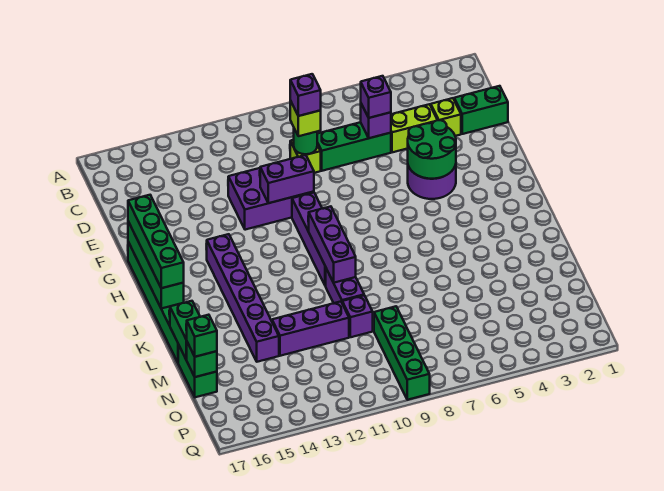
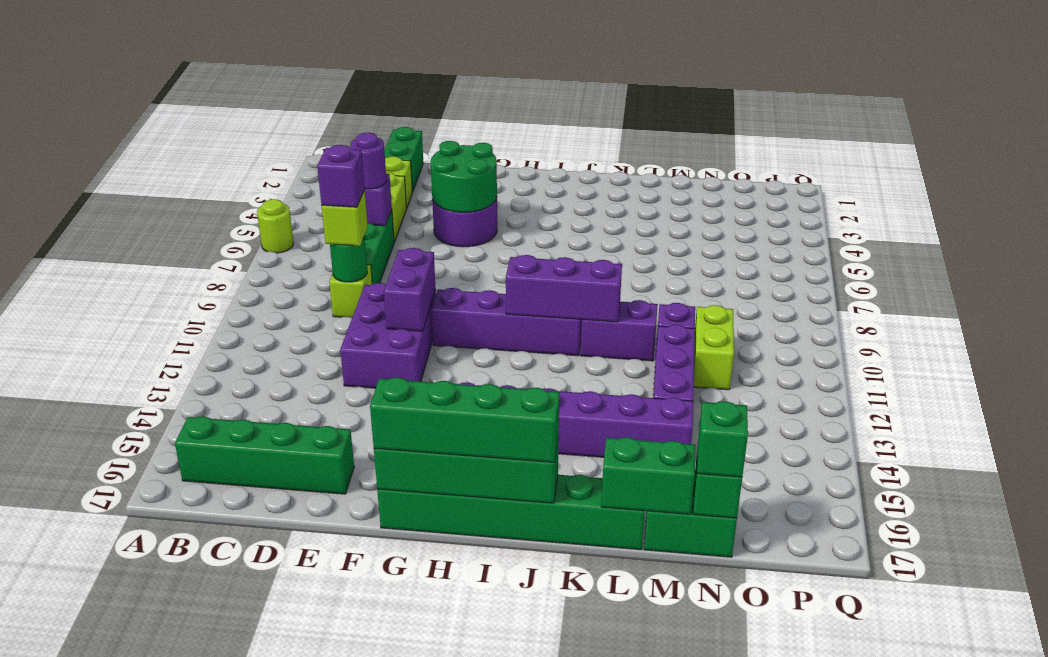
none -> lime 1x1 round brick [257,199,294,253]
purple 1x1 brick [361,76,391,118] -> purple 1x1 round brick [350,132,386,189]
green 1x4 brick [374,306,430,400] -> green 1x4 brick moved to [175,416,354,494]
none -> lime 1x2 brick [694,305,734,390]

